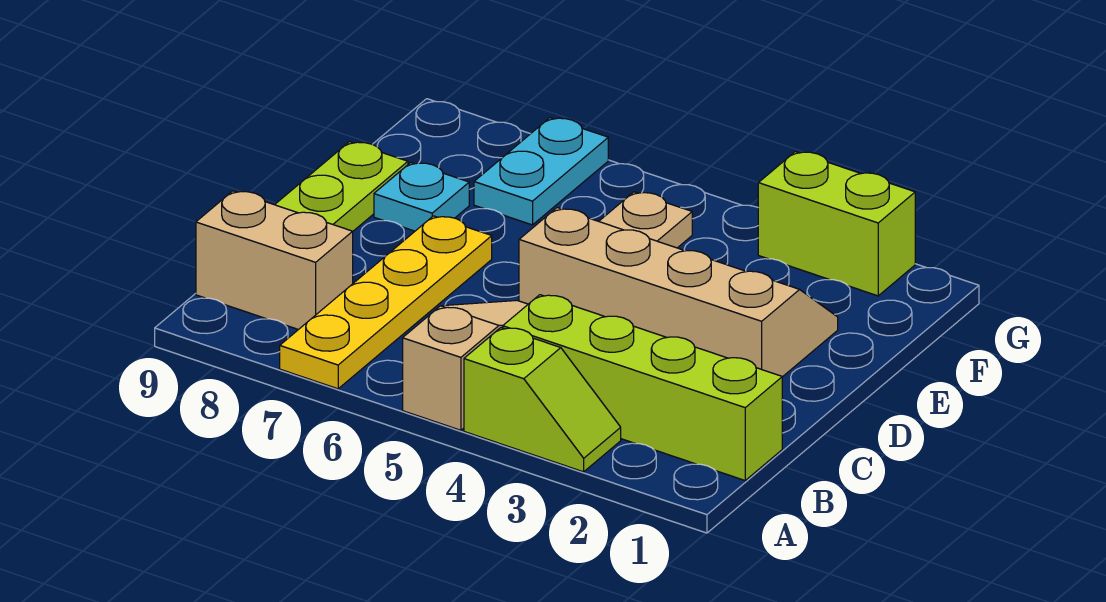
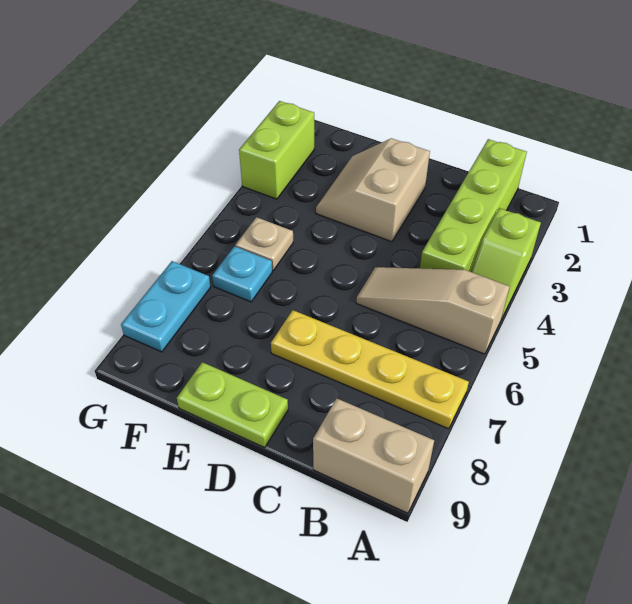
lime 1x2 slope [464,328,621,472] -> lime 1x2 slope turned to [471,208,541,319]
tan 1x2 brick [196,191,353,330] -> tan 1x2 brick turned to [313,399,434,513]
tan 2x4 slope [519,208,838,377] -> tan 2x2 slope [316,138,430,242]
cyan 1x1 plate [374,163,469,231] -> cyan 1x1 plate moved to [212,246,272,302]
cyan 1x2 plate [474,118,608,225] -> cyan 1x2 plate turned to [121,261,211,352]

